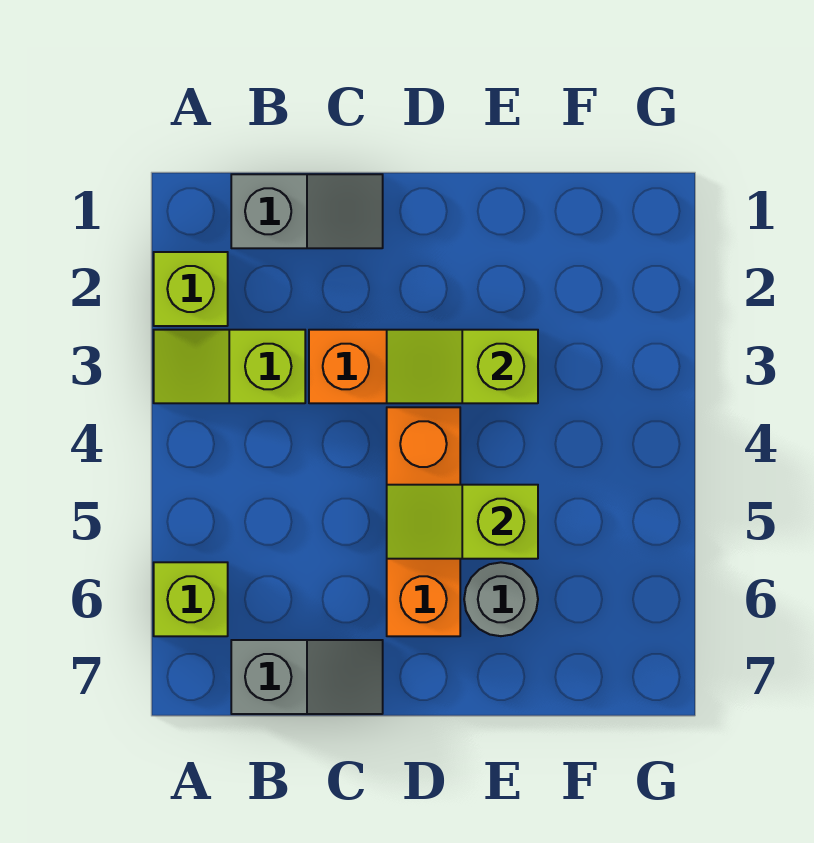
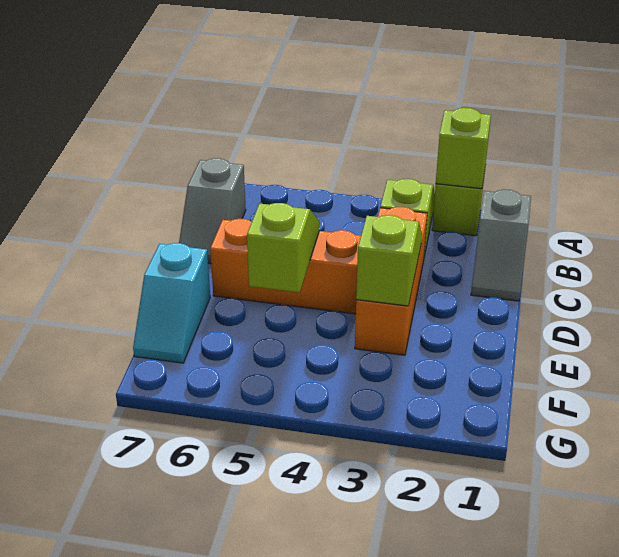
lime 1x1 brick [154,562,228,636] -> lime 1x1 brick moved to [436,108,491,189]
grey 1x1 round brick [464,562,538,636] -> none
none -> cyan 1x2 slope [133,243,210,363]

